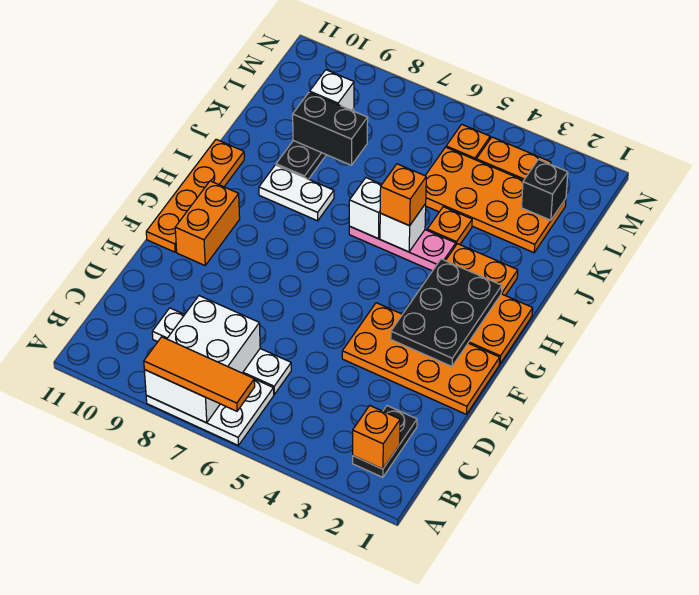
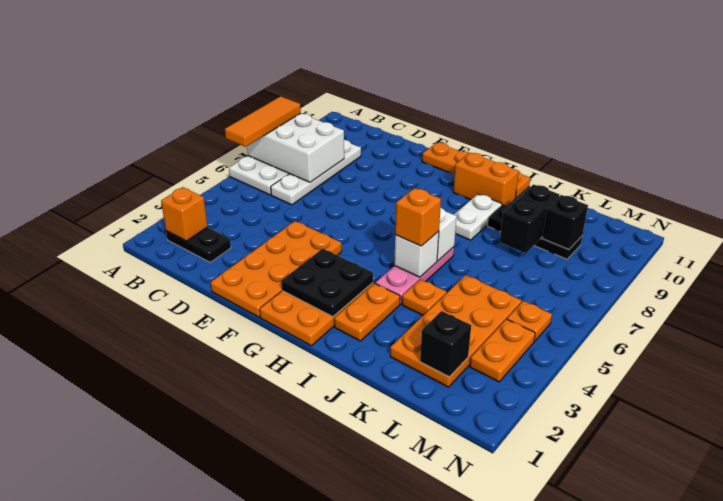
black 2x3 plate [391,259,502,366] -> black 2x2 plate [281,249,373,317]
orange 1x2 brick [175,181,240,265] -> orange 1x2 brick moved to [453,153,519,205]
white 1x1 brick [310,70,354,110] -> black 1x1 brick [542,195,588,249]

